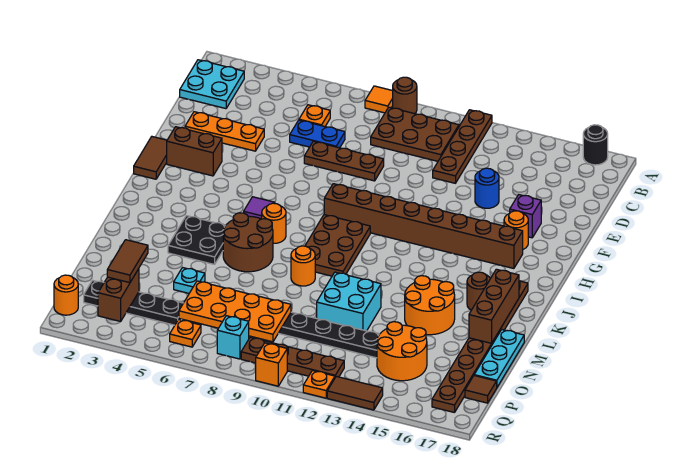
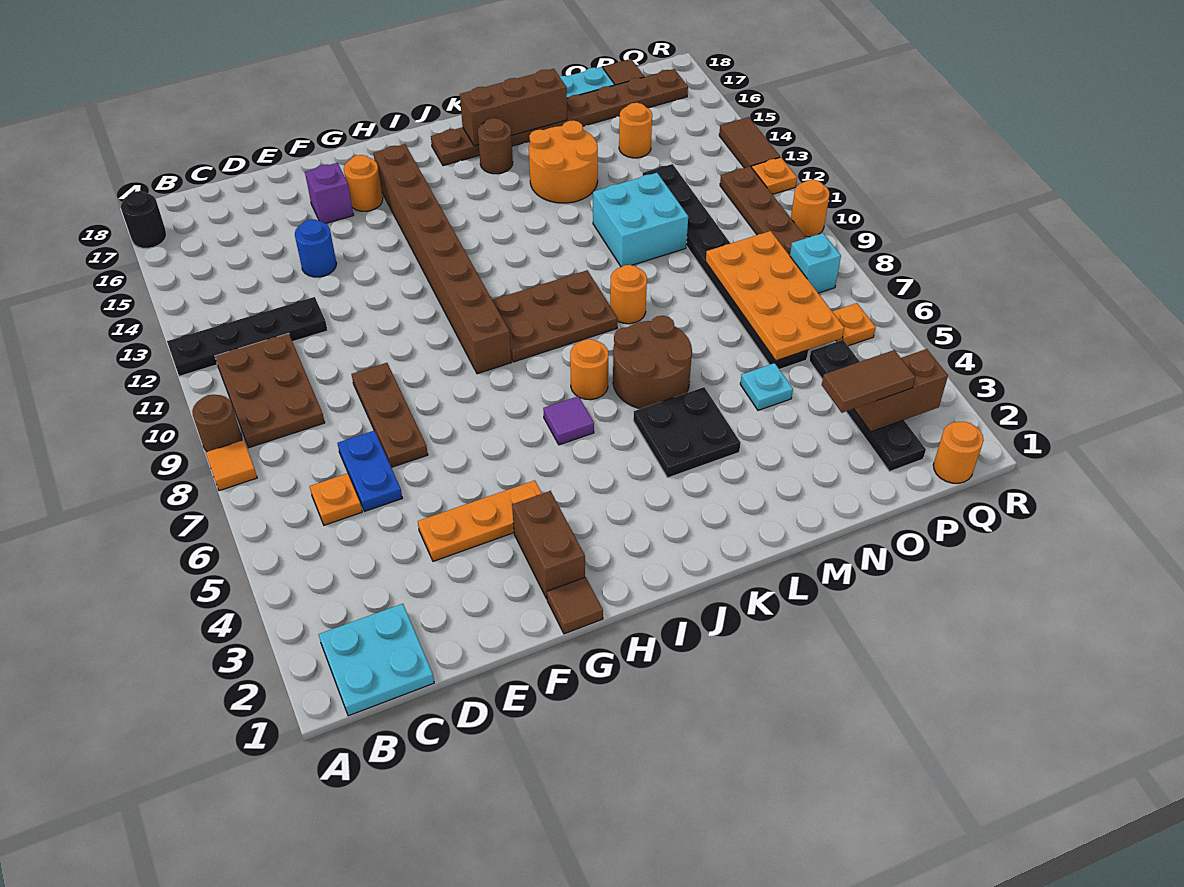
brown 1x4 plate [433,110,492,183] -> black 1x4 plate [167,297,328,376]
orange 1x3 plate [185,112,264,151] -> orange 1x3 plate turned to [418,480,542,561]
brown 1x2 tile [134,137,167,179] -> brown 1x1 tile [547,577,603,634]
orange 2x2 round brick [377,322,427,381] -> orange 1x1 round brick [619,103,652,158]
orange 1x1 brick [256,343,287,386] -> orange 1x1 round brick [791,180,829,237]

